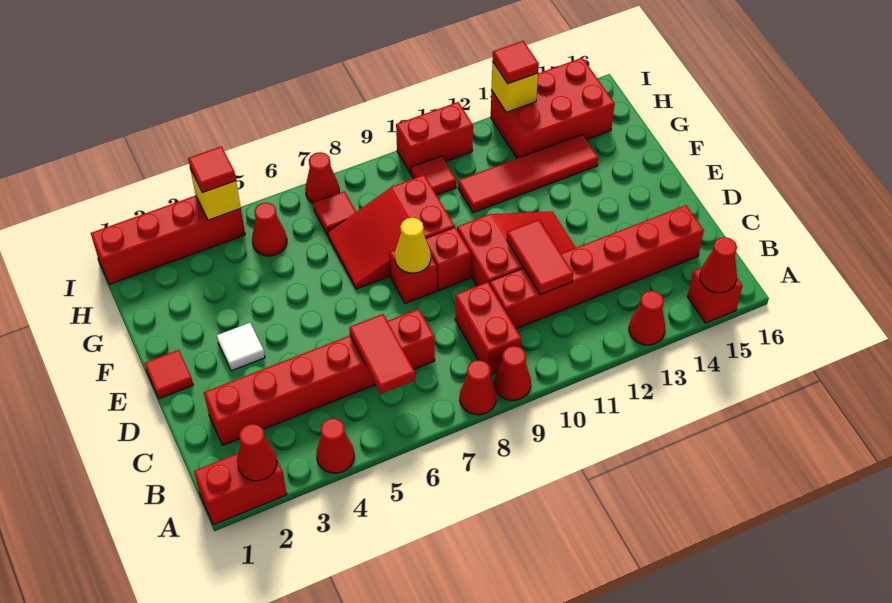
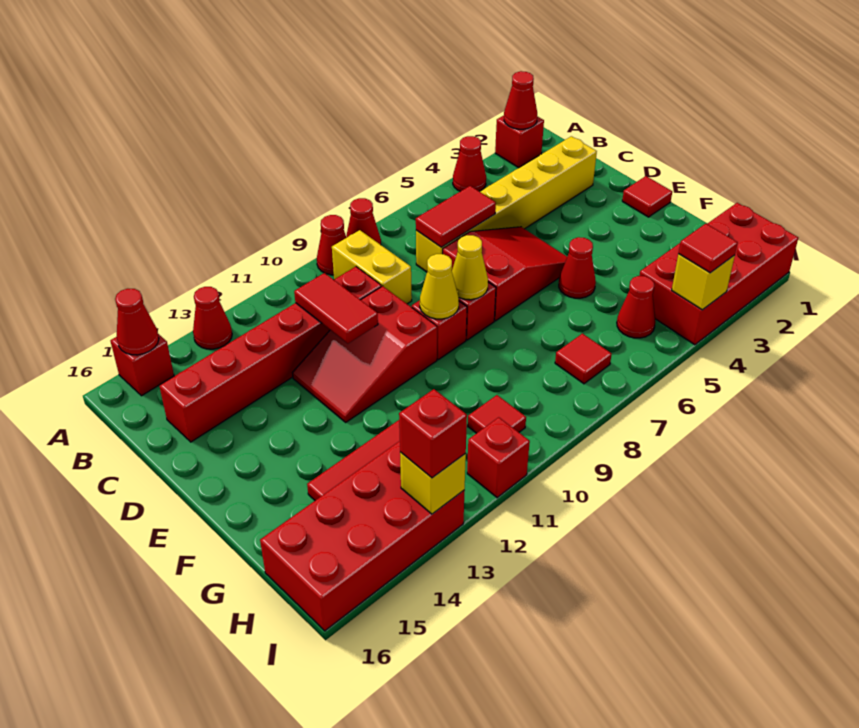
red 1x2 brick [194,441,287,525] -> red 1x1 brick [495,116,544,168]
red 1x2 tile [349,314,415,394] -> red 1x2 tile turned to [416,186,496,247]
red 1x2 brick [455,282,521,374] -> yellow 1x2 brick [332,230,412,304]
red 1x6 brick [204,309,435,445] -> yellow 1x6 brick [416,136,597,272]
white 1x1 tile [217,323,265,371] -> none
none -> yellow 1x1 cone [420,254,459,319]
red 2x3 slope [328,175,455,289] -> red 2x3 slope moved to [443,227,567,321]
red 2x3 brick [491,58,615,158] -> red 2x4 brick [260,441,465,631]
red 1x4 brick [91,196,245,284] -> red 2x4 brick [639,203,798,345]
red 1x1 cone [305,152,339,203] -> red 1x1 cone moved to [559,237,596,298]
red 1x2 brick [396,102,473,174] -> red 1x1 brick [467,417,530,498]
red 1x1 tile [493,41,539,84] -> red 1x1 brick [399,389,467,478]

